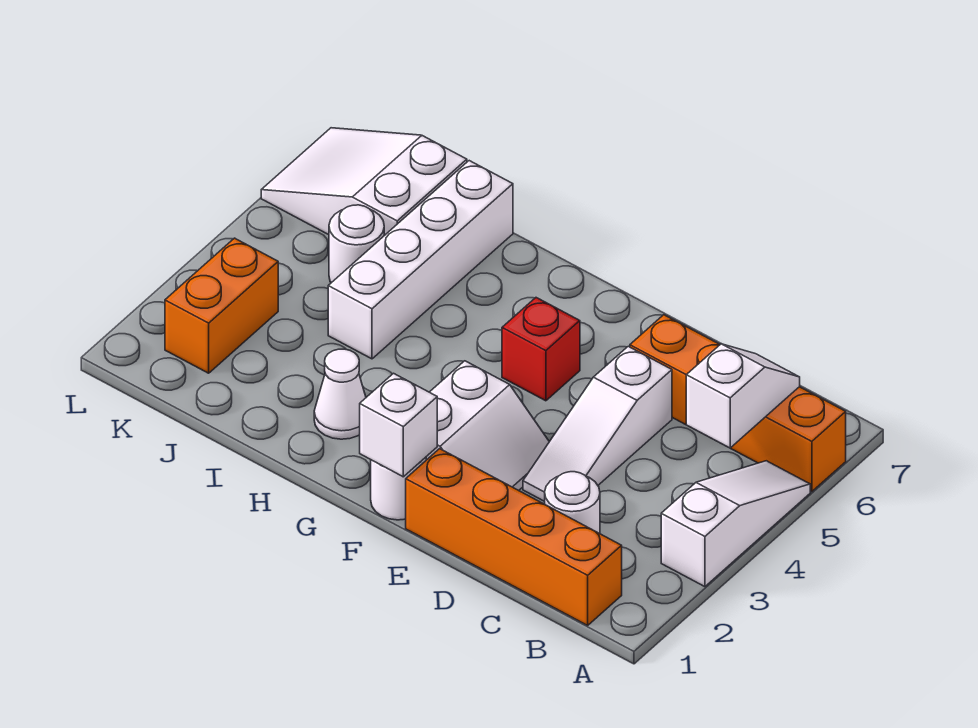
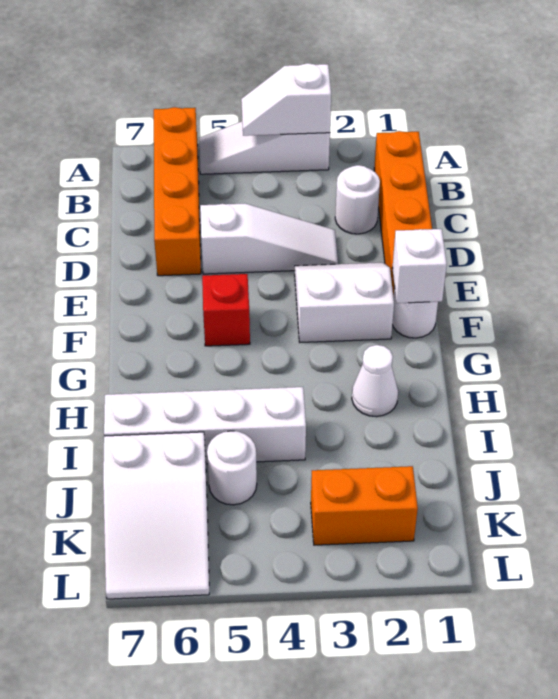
white 1x2 slope [686,344,800,448] -> white 1x2 slope moved to [241,63,331,136]

